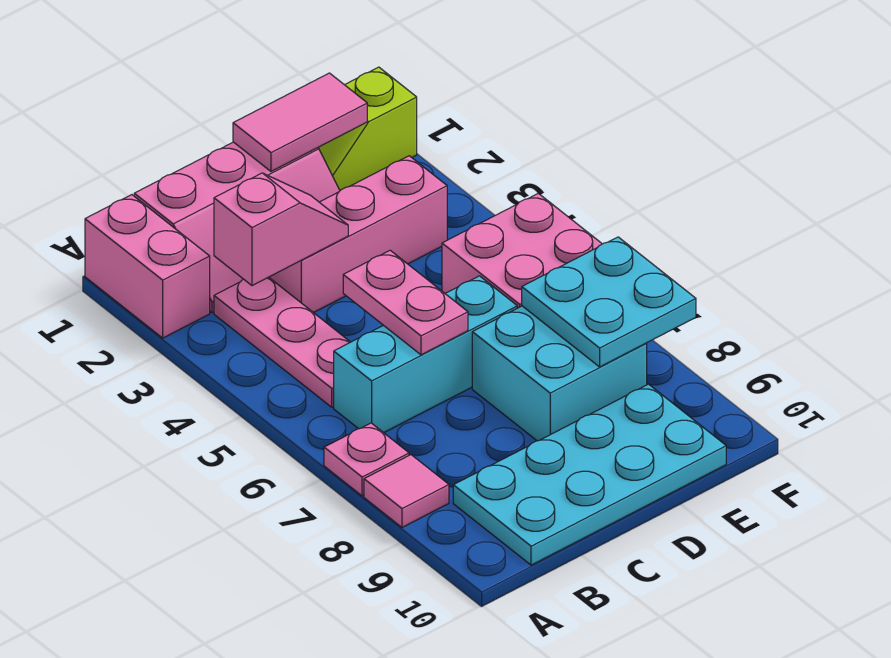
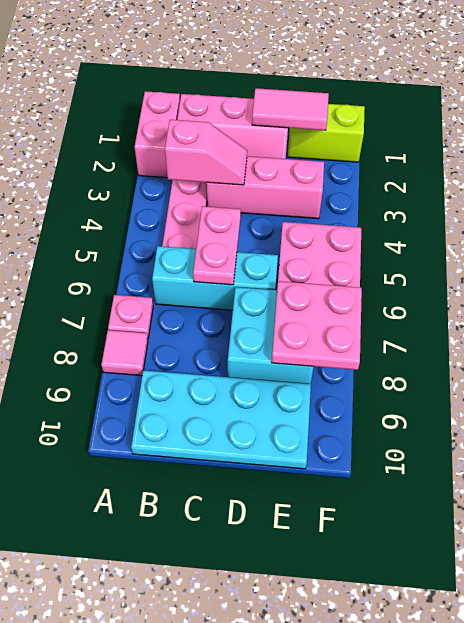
cyan 2x2 plate [522,237,696,367] -> pink 2x2 plate [272,281,362,370]

